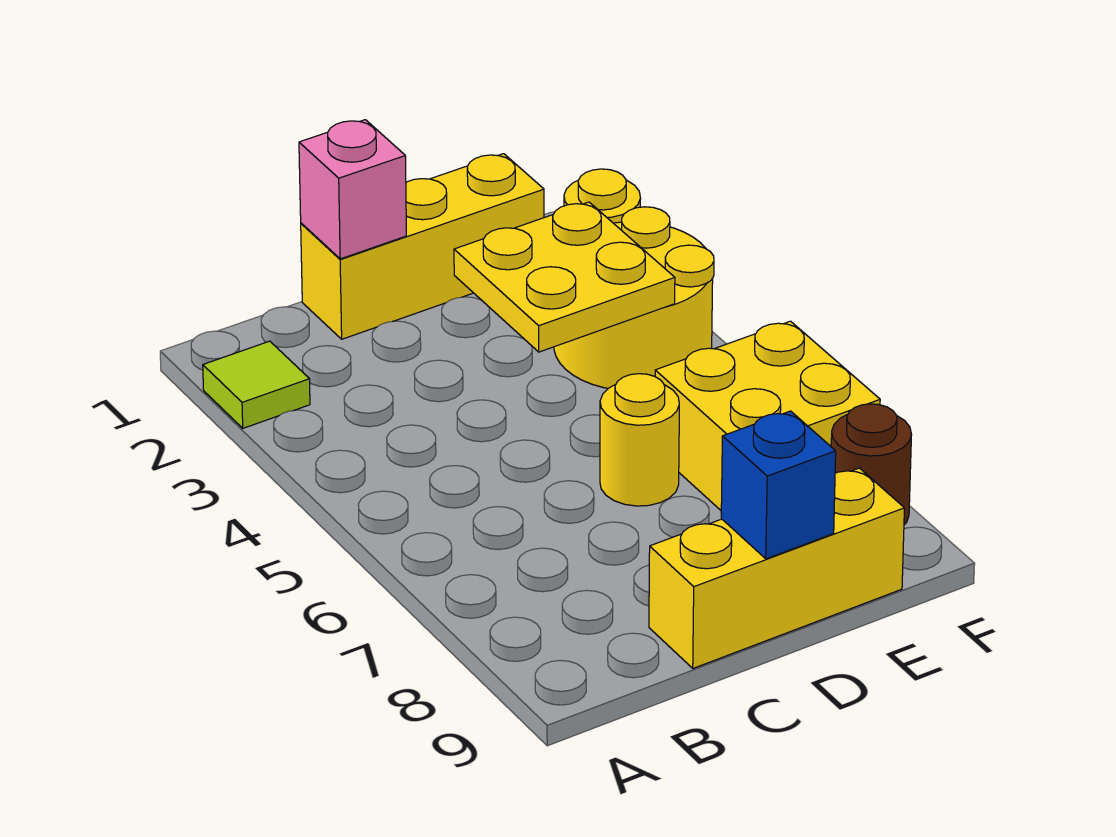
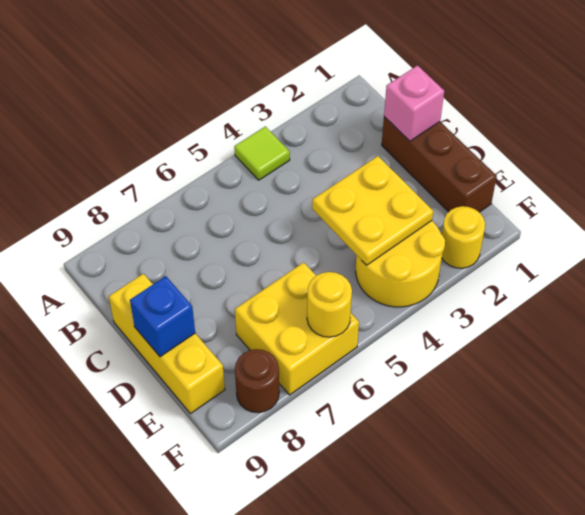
lime 1x1 tile [203,341,310,428] -> lime 1x1 tile moved to [234,126,290,180]
yellow 1x3 brick [301,154,544,339] -> brown 1x3 brick [382,117,497,212]
yellow 1x1 round brick [600,374,679,506] -> yellow 1x1 round brick moved to [307,272,352,337]

